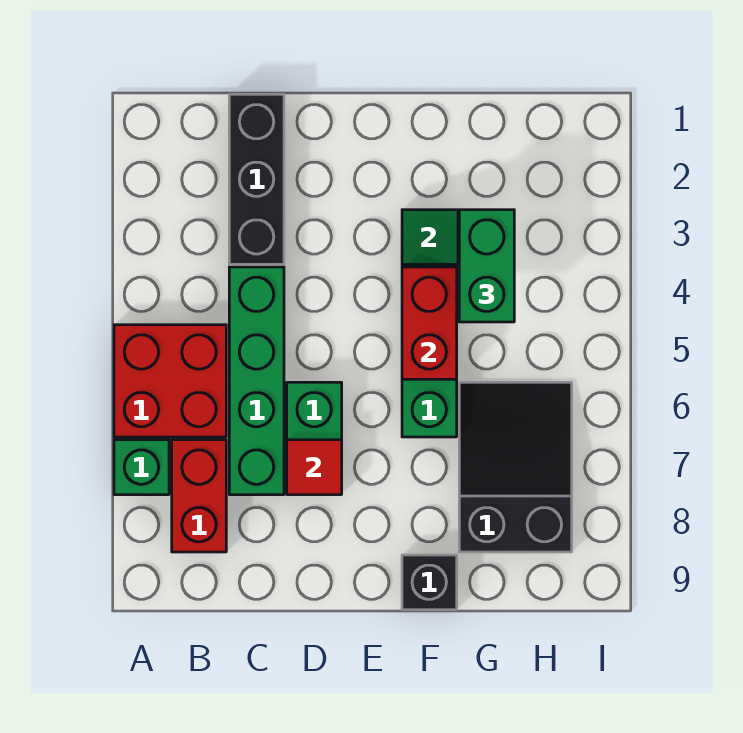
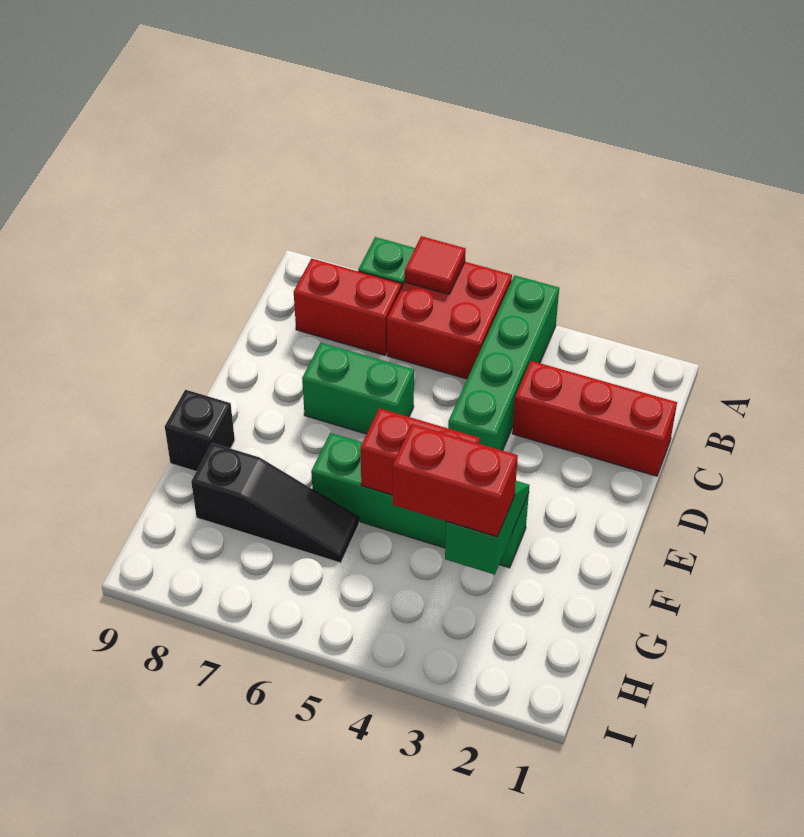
black 1x3 brick [229,94,284,264] -> red 1x3 brick [512,361,677,476]
green 1x4 brick [229,267,284,495] -> green 1x4 brick turned to [448,275,559,451]
red 1x1 tile [287,440,342,495] -> red 1x1 tile moved to [405,236,466,294]
green 1x2 brick [459,210,514,322] -> red 1x2 brick [392,424,518,537]
black 2x3 slope [459,382,572,552] -> black 1x3 slope [191,443,359,563]

